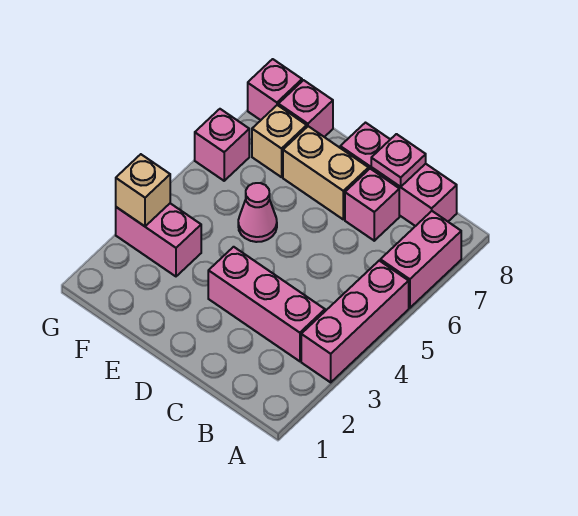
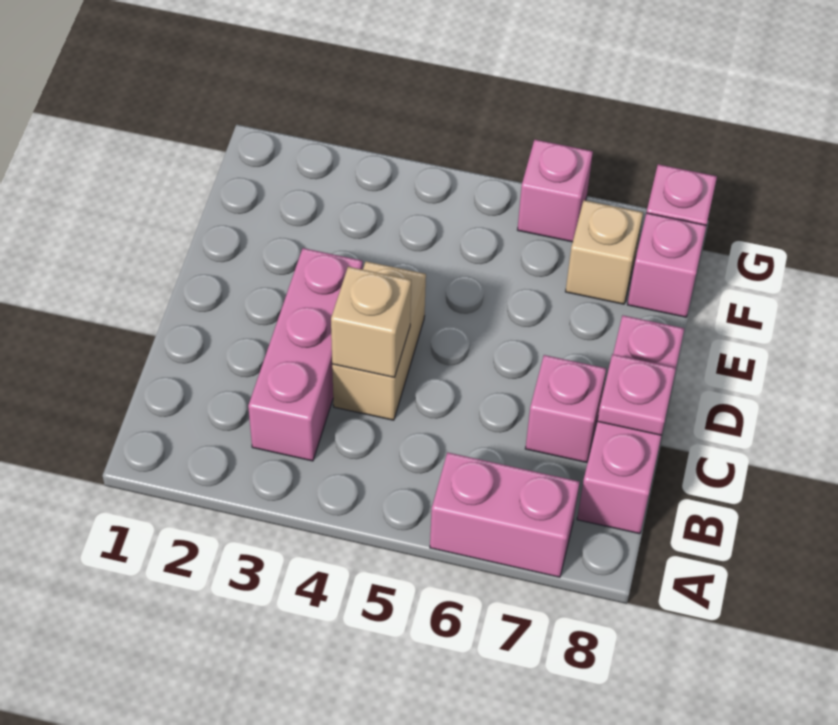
pink 1x3 brick [301,261,409,382] -> none
tan 1x2 brick [283,126,369,219] -> tan 1x2 brick moved to [332,261,426,420]
pink 1x1 cone [238,183,277,242] -> none
pink 1x2 brick [116,203,201,276] -> none
tan 1x1 brick [116,154,170,226] -> tan 1x1 brick moved to [331,267,411,377]

